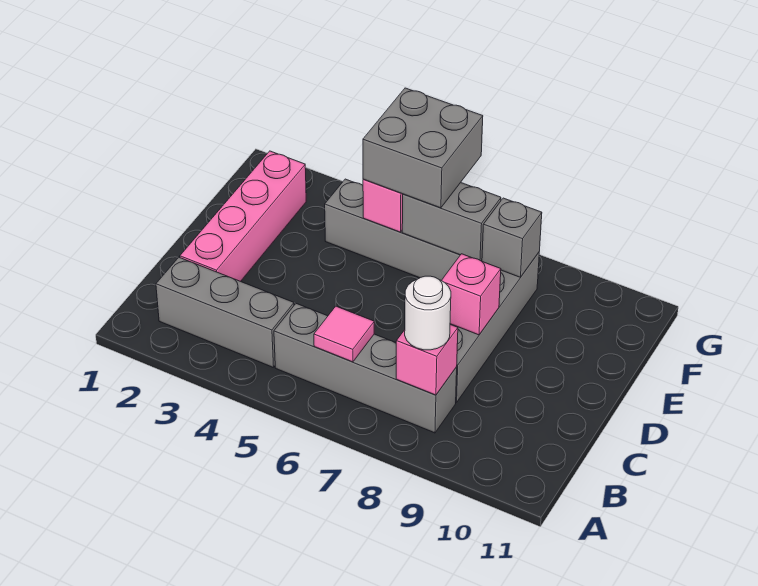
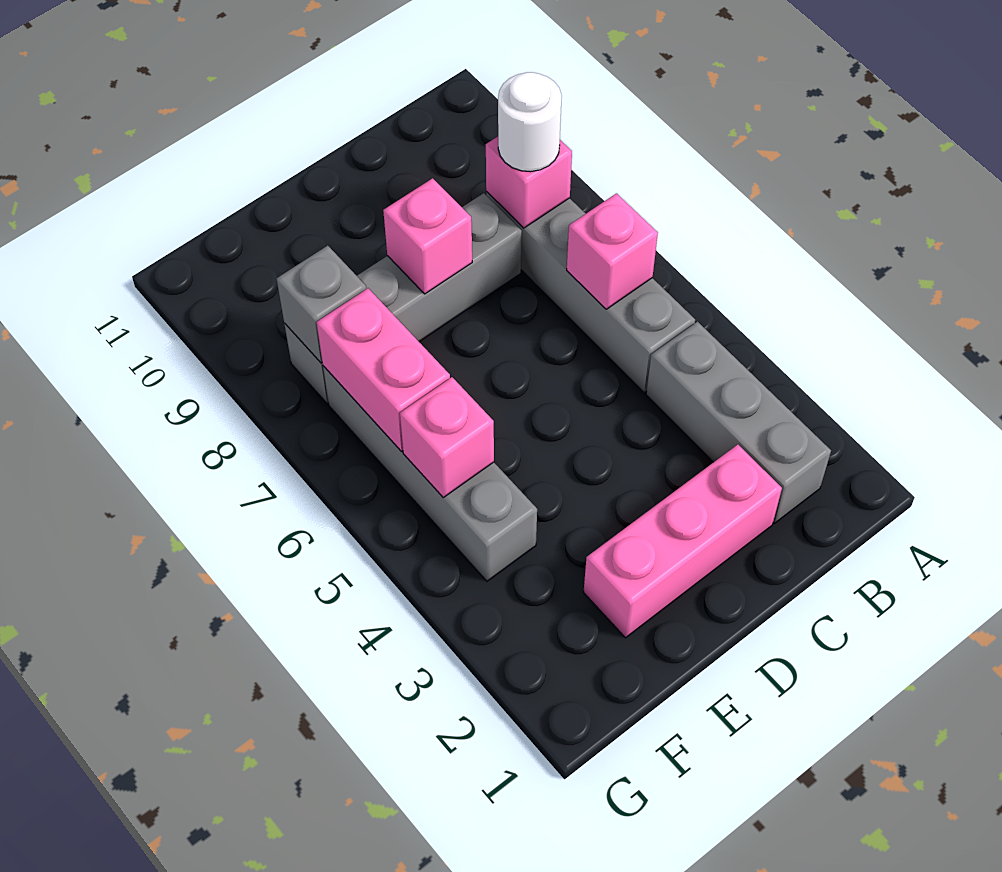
pink 1x1 tile [314,306,374,362] -> pink 1x1 brick [567,193,658,309]
pink 1x4 brick [180,151,306,281] -> pink 1x3 brick [584,445,782,638]
grey 2x2 brick [363,88,483,208] -> none
grey 1x2 brick [402,183,501,261] -> pink 1x2 brick [316,288,450,451]

